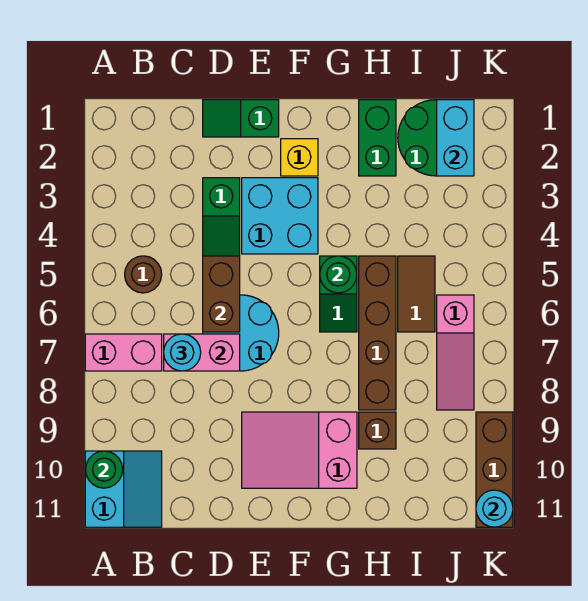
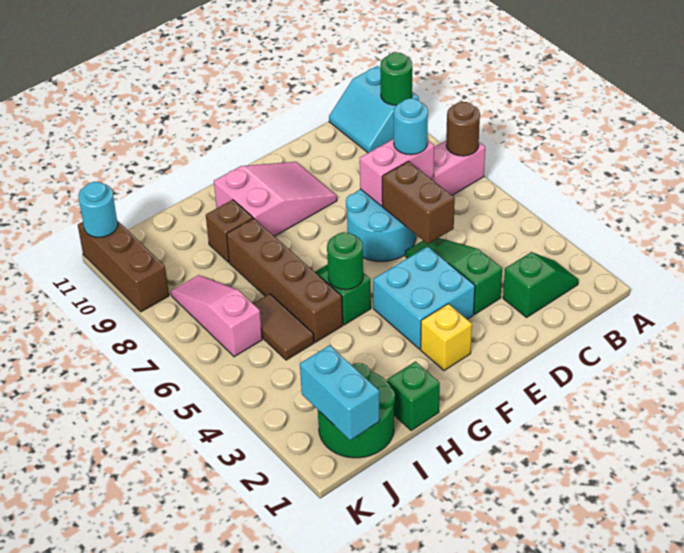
brown 1x1 round brick [125,256,162,293] -> brown 1x1 round brick moved to [446,102,480,156]
green 1x2 slope [203,100,279,137] -> green 1x2 slope moved to [503,252,578,317]
green 1x2 brick [359,100,396,176] -> green 1x1 brick [387,362,440,431]

